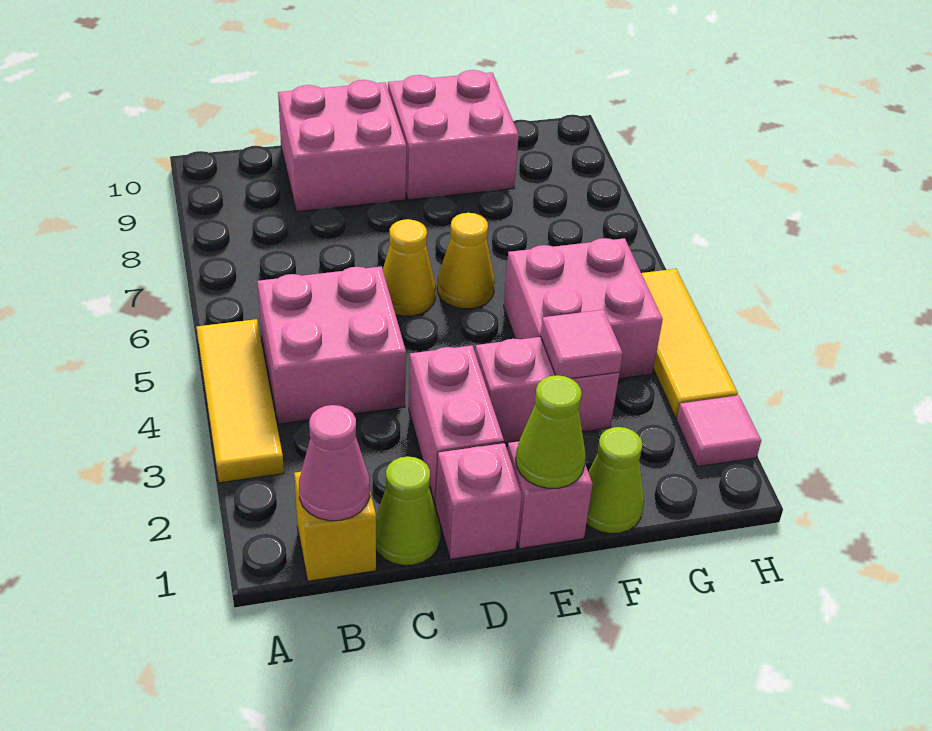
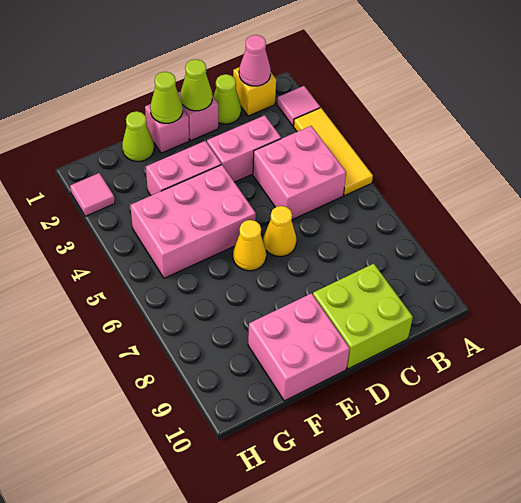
pink 2x2 brick [278,80,406,212] -> lime 2x2 brick [313,264,413,369]
none -> lime 1x1 cone [180,59,212,111]
pink 1x2 brick [409,346,504,505] -> pink 1x2 brick turned to [207,115,281,182]
pink 1x1 tile [541,310,623,379] -> pink 1x1 tile moved to [277,86,320,126]
pink 2x2 brick [504,238,663,378] -> pink 2x3 brick [130,165,256,278]
yellow 1x3 tile [641,269,738,419] -> none

